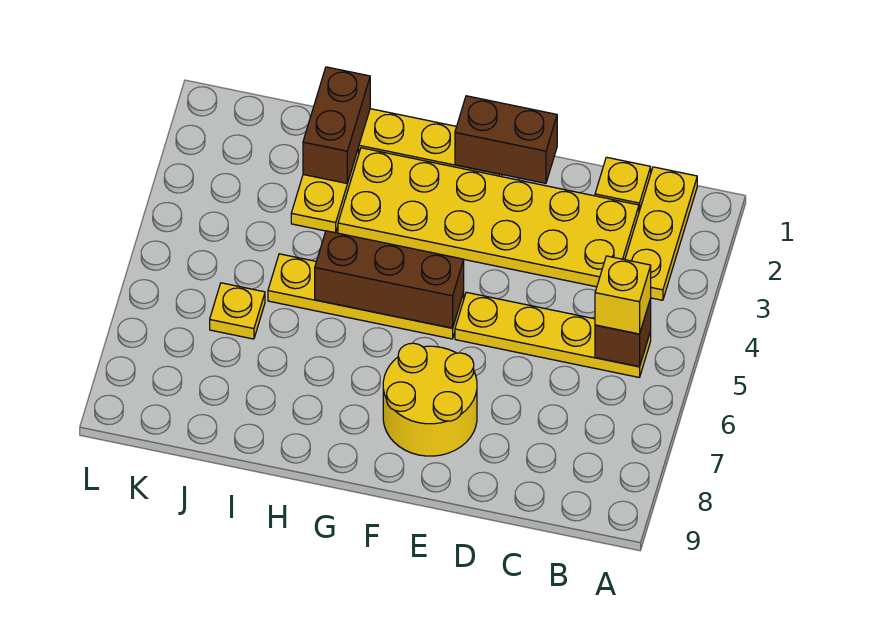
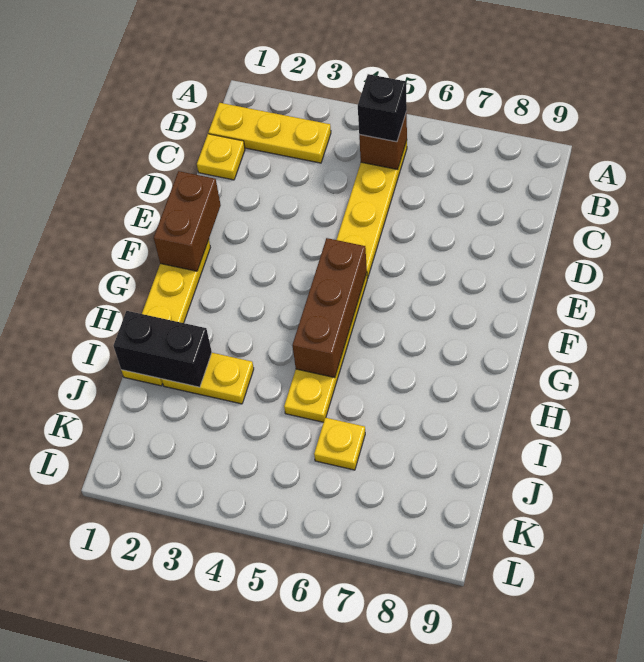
yellow 1x1 brick [595,256,651,334] -> black 1x1 brick [358,74,407,142]
yellow 2x6 plate [338,148,639,287] -> none
yellow 2x2 round brick [383,343,477,456] -> none
brown 1x2 brick [303,67,370,183] -> black 1x2 brick [114,311,212,387]

